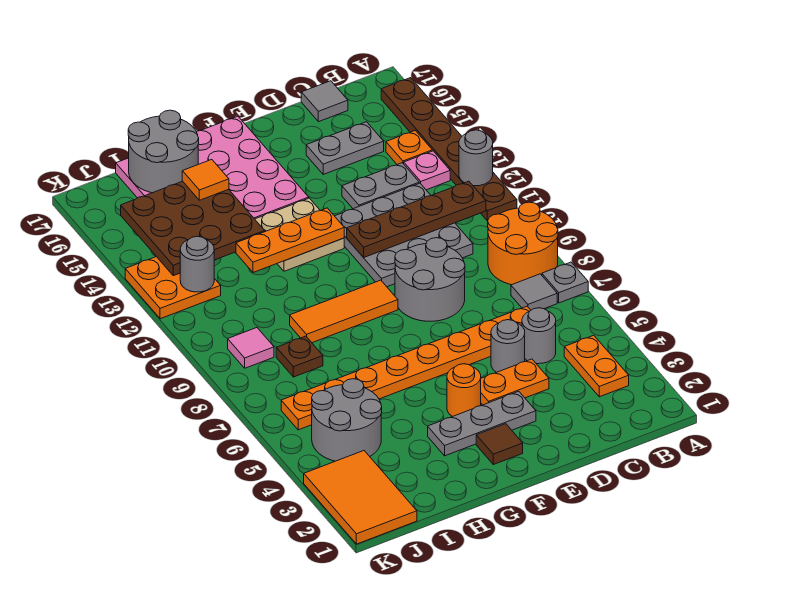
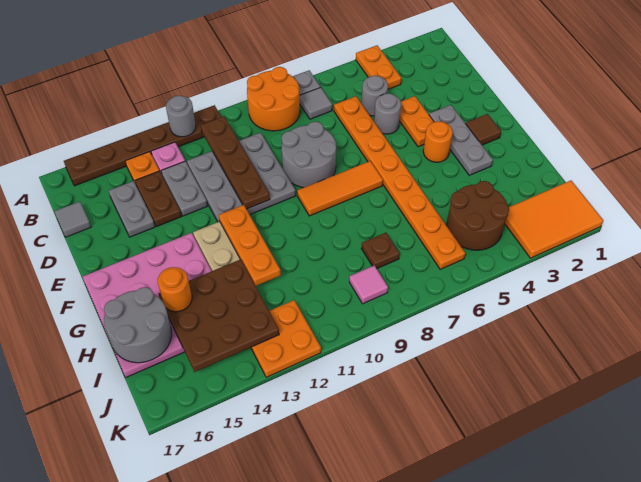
orange 1x2 plate [564,335,629,397] -> orange 1x2 plate turned to [356,45,401,89]
none -> brown 1x2 plate [135,171,181,227]
orange 1x3 tile [290,280,398,343] -> orange 1x3 tile turned to [297,161,383,216]
orange 1x1 tile [182,160,229,200] -> orange 1x1 round brick [158,267,192,312]
grey 2x2 round brick [312,379,382,461] -> brown 2x2 round brick [447,181,509,250]
grey 1x1 round brick [180,236,214,292] -> none

